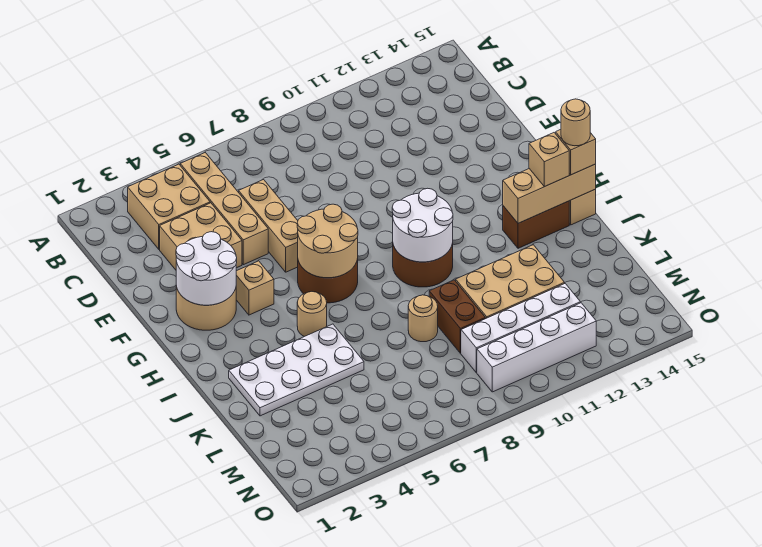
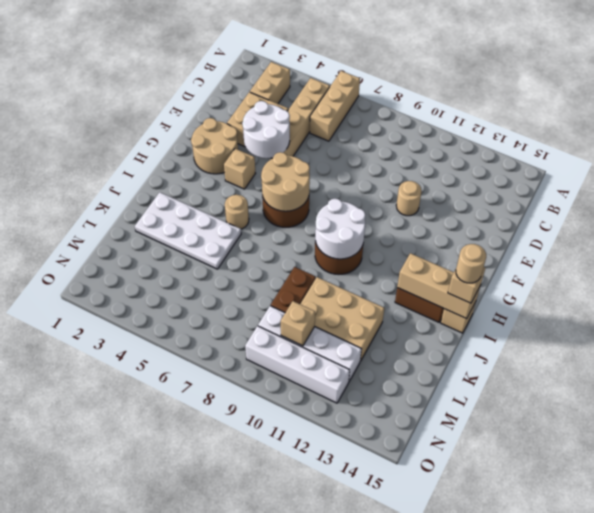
tan 2x2 brick [128,164,210,249] -> tan 1x2 brick [250,62,290,104]
tan 1x3 brick [239,180,298,272] -> tan 1x3 brick moved to [310,71,360,141]
white 2x2 round brick [176,232,237,305] -> white 2x2 round brick moved to [242,101,290,158]
tan 1x1 brick [529,133,569,187] -> tan 1x1 brick moved to [281,301,315,346]
tan 1x1 round brick [408,295,438,342] -> tan 1x1 round brick moved to [396,181,422,216]

